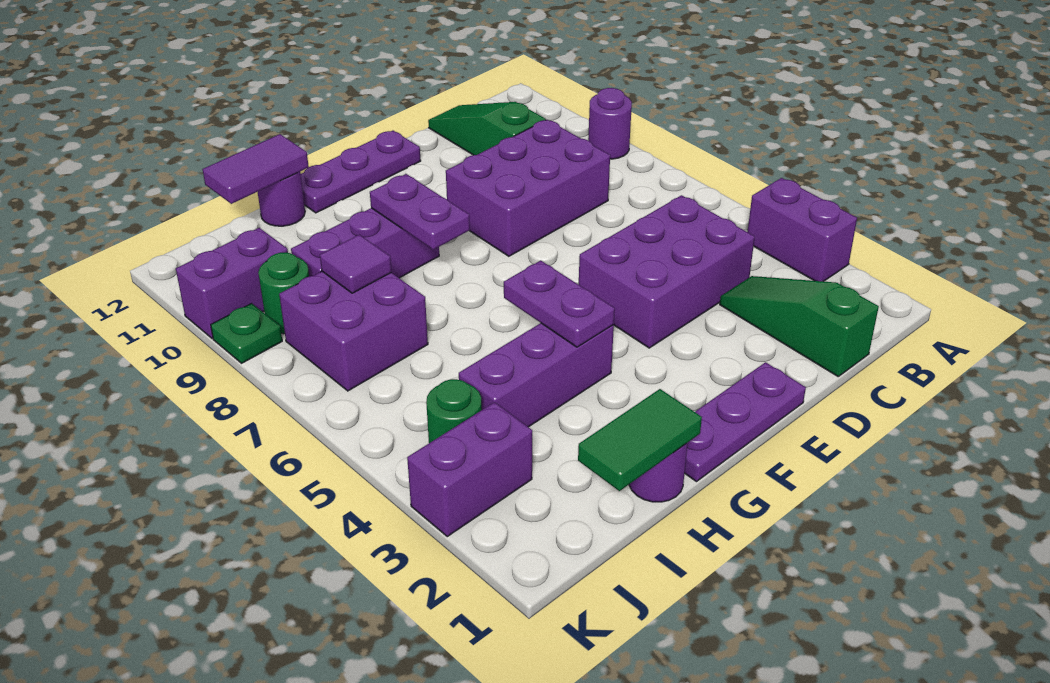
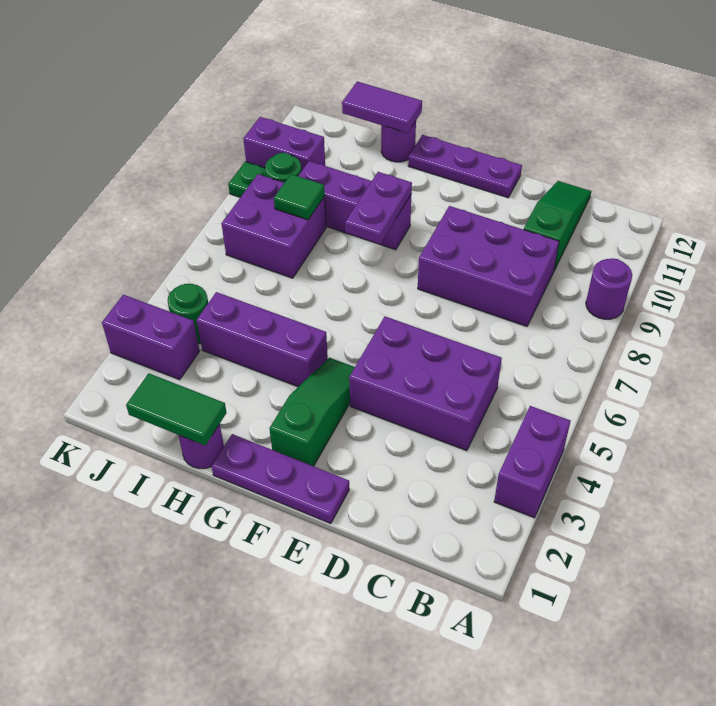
green 1x3 slope [720,276,879,376] -> green 1x3 slope moved to [269,358,355,466]
purple 1x2 plate [504,261,615,347] -> none
purple 1x1 tile [320,235,391,293] -> green 1x1 tile [274,174,325,220]

